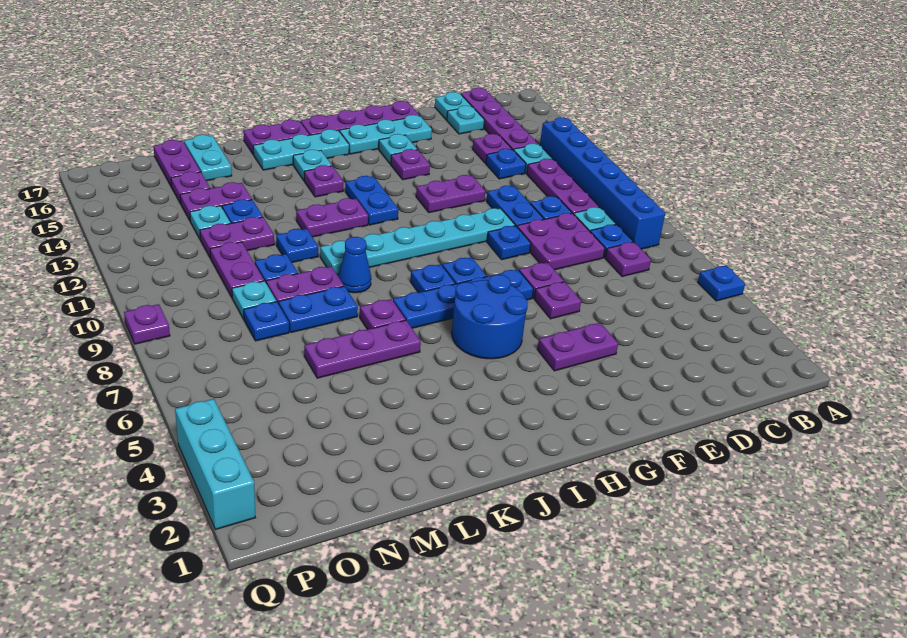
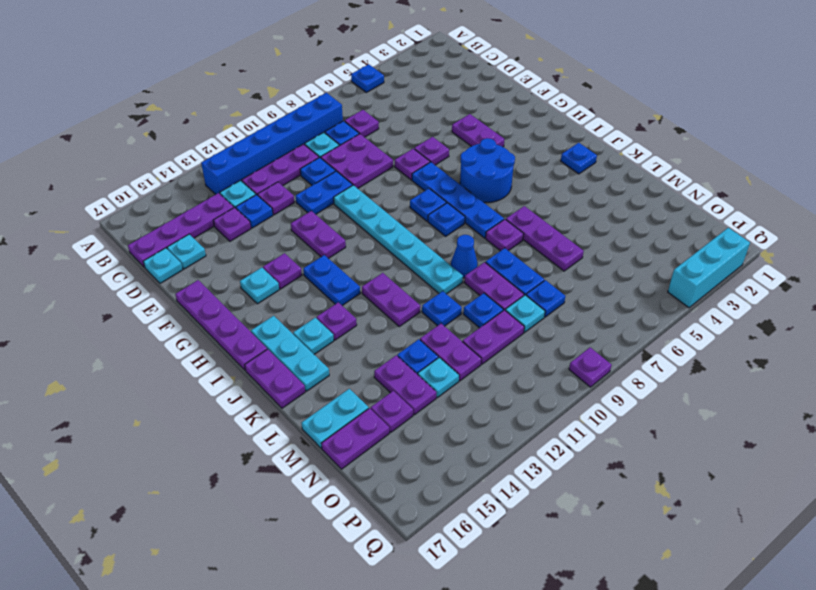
none -> purple 1x1 plate [258,182,294,215]
blue 1x1 plate [487,226,531,260] -> blue 1x1 plate moved to [561,143,597,174]
cyan 1x3 plate [340,115,432,154] -> none
blue 1x2 plate [345,176,398,225] -> blue 1x2 plate turned to [303,255,360,306]

